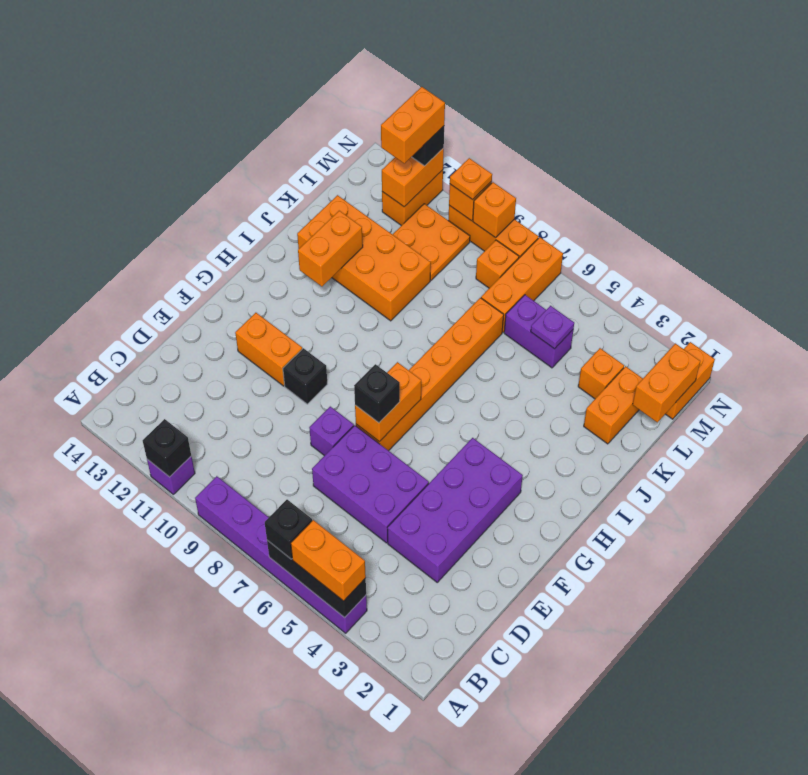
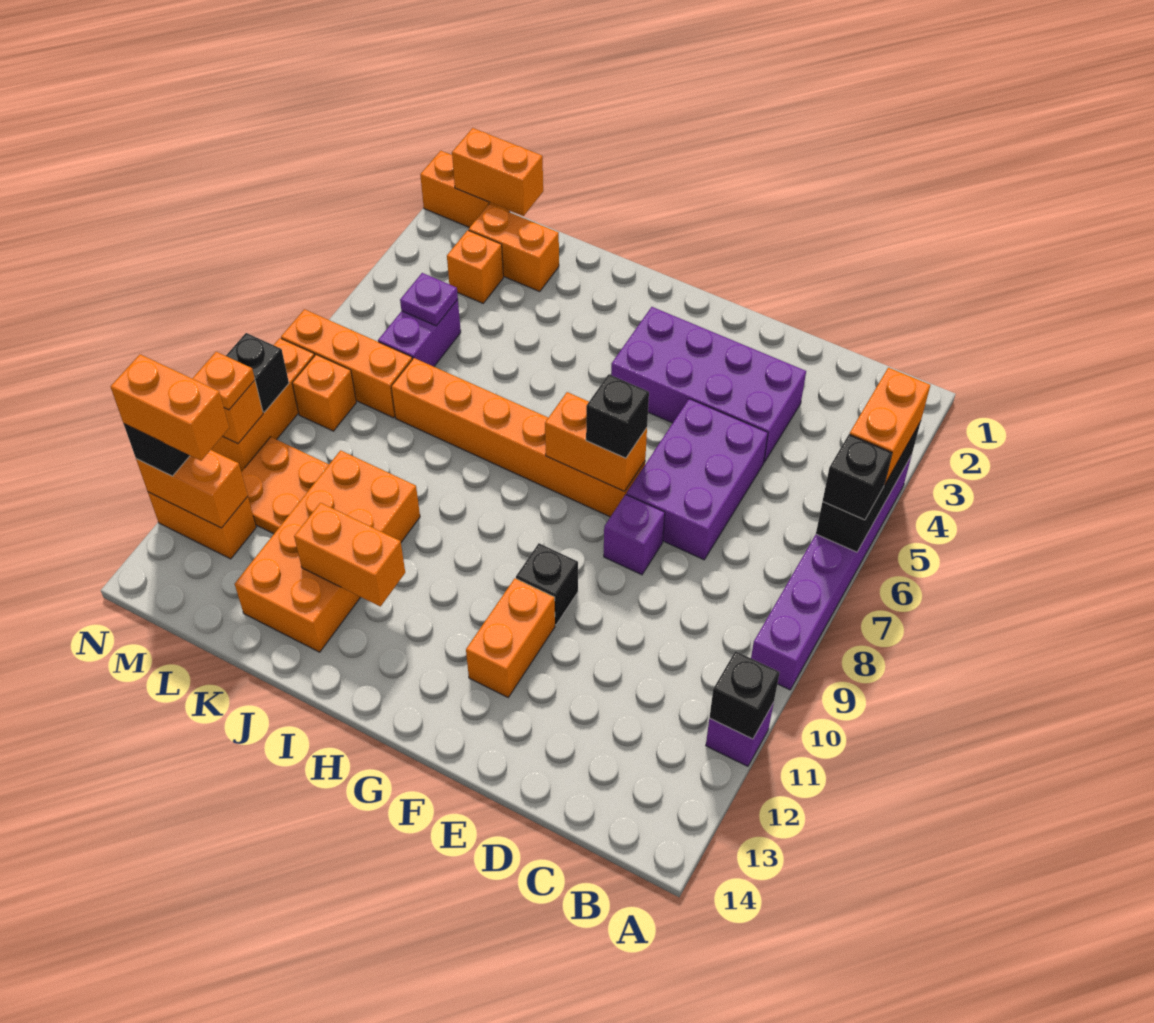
orange 1x1 brick [473,182,516,238] -> black 1x1 brick [226,333,289,412]

